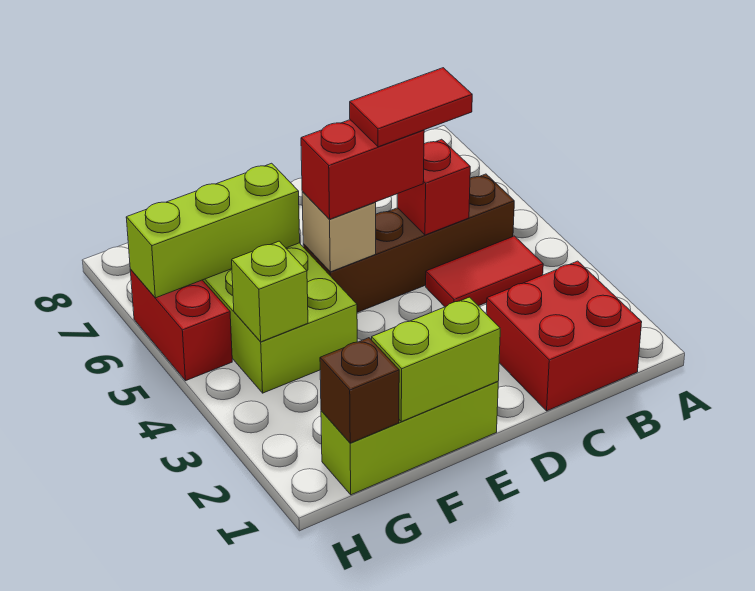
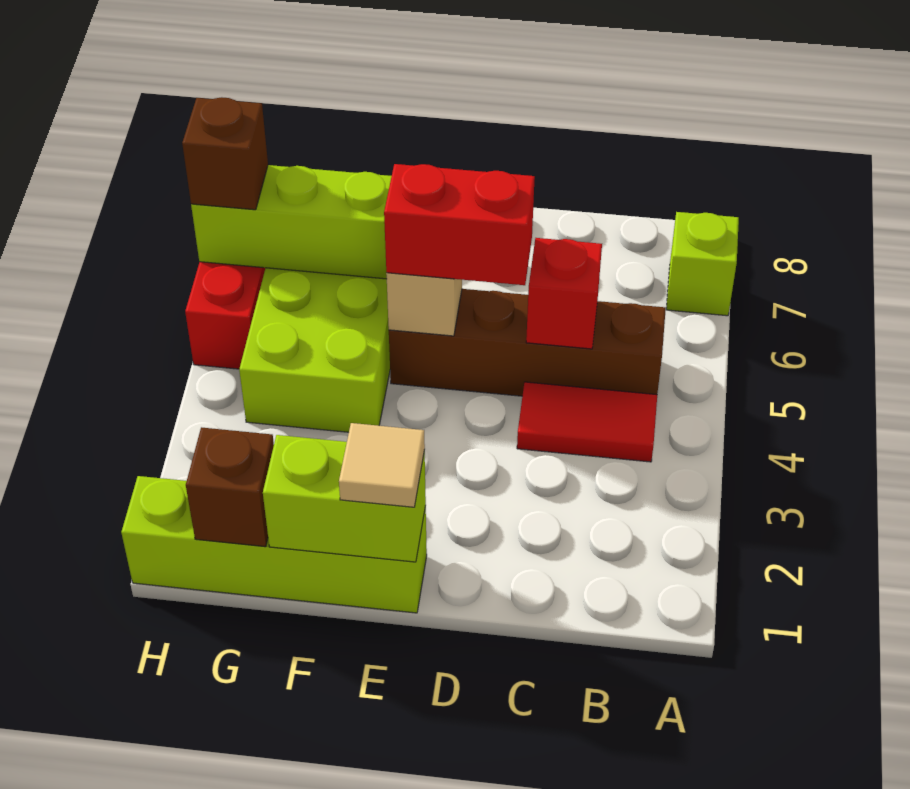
red 2x2 brick [486,261,642,411] -> none
red 1x2 tile [350,68,472,147] -> none
lime 1x3 brick [321,381,498,495] -> lime 1x4 brick [121,476,427,613]
none -> tan 1x1 tile [339,423,425,507]
lime 1x1 brick [232,241,308,342] -> lime 1x1 brick moved to [666,212,739,316]
none -> brown 1x1 brick [182,97,268,210]

